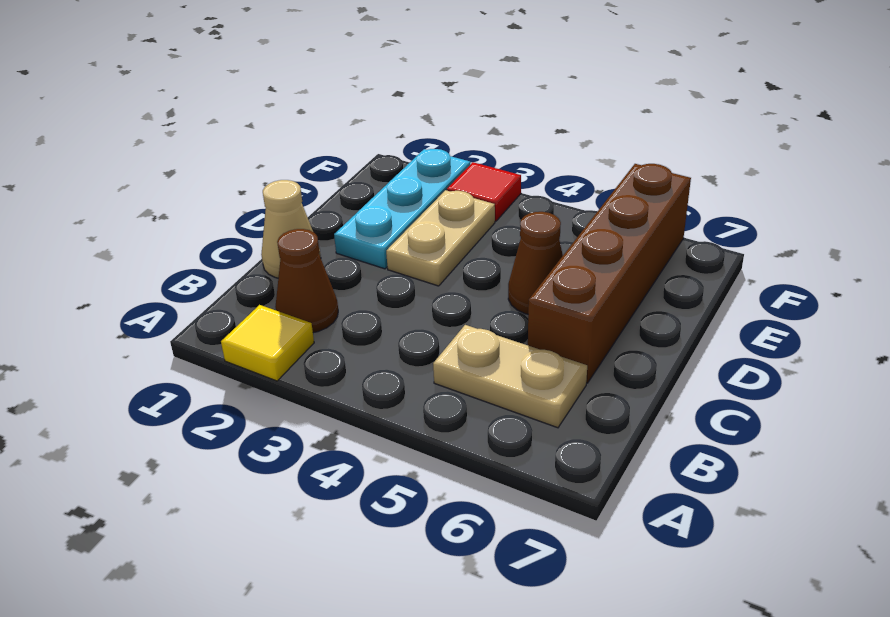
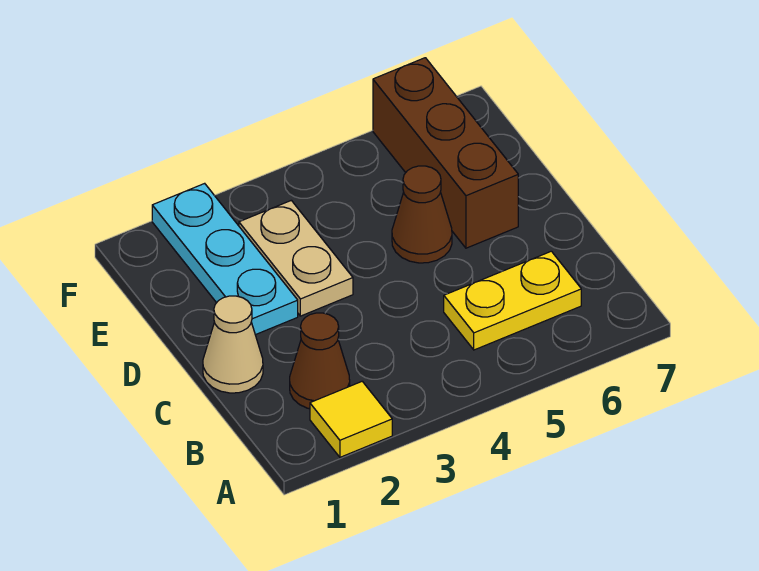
tan 1x2 plate [433,325,587,428] -> yellow 1x2 plate [444,251,581,350]
brown 1x4 brick [528,164,691,383] -> brown 1x3 brick [373,58,518,248]
red 1x1 tile [447,162,521,221] -> none

